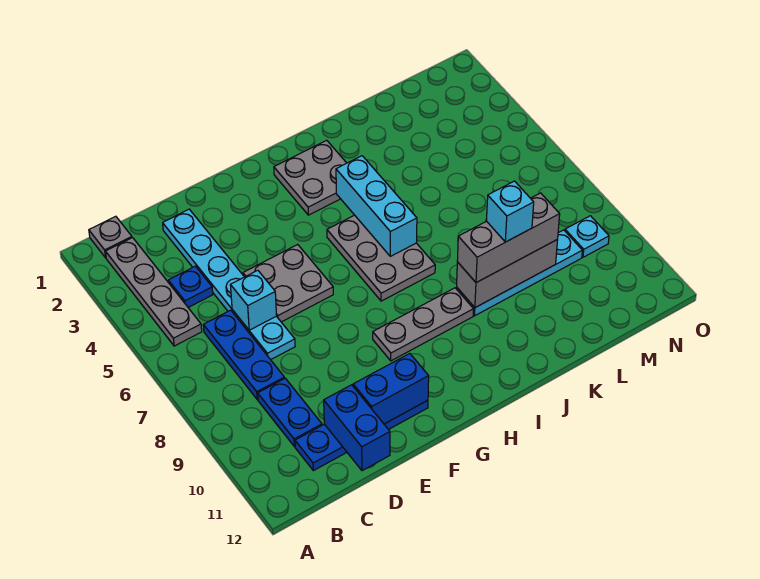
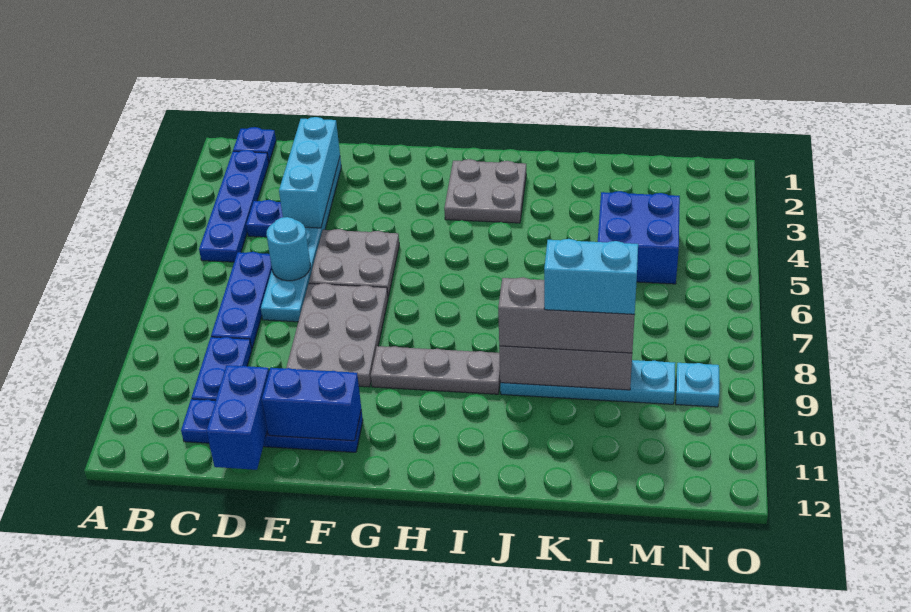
grey 1x1 plate [89,216,132,258] -> blue 1x1 plate [233,127,276,162]
grey 1x4 plate [106,238,202,346] -> blue 1x4 plate [199,150,269,262]
cyan 1x1 brick [231,270,277,330] -> cyan 1x1 round brick [266,217,310,281]
grey 2x3 plate [327,215,435,301] -> grey 2x3 plate moved to [286,283,388,387]
cyan 1x3 brick [336,156,417,256] -> cyan 1x3 brick moved to [279,117,340,228]
cyan 1x1 brick [486,181,534,242] -> cyan 1x2 brick [544,239,638,314]
none -> blue 2x2 brick [598,191,680,284]

